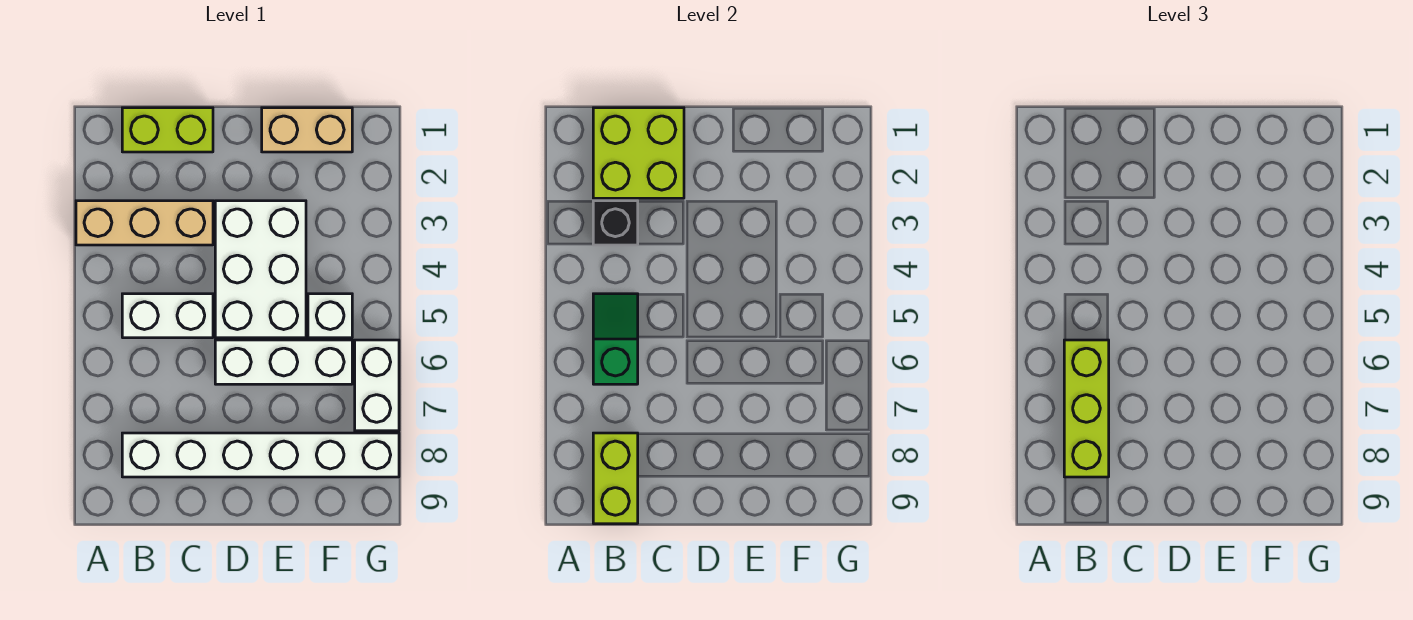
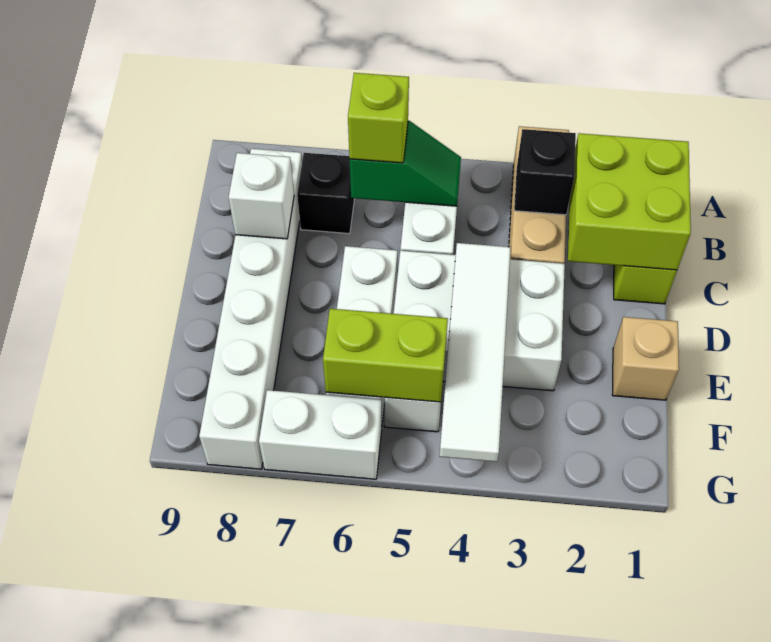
lime 1x3 brick [1064,340,1109,477] -> lime 1x1 brick [348,73,409,163]
none -> black 1x1 brick [297,153,355,234]
lime 1x2 brick [593,433,638,524] -> lime 1x2 brick moved to [323,309,448,402]
none -> white 1x1 brick [229,153,294,239]
none -> white 1x4 tile [439,243,511,462]
tan 1x2 brick [262,108,352,152] -> tan 1x1 brick [612,317,679,400]

